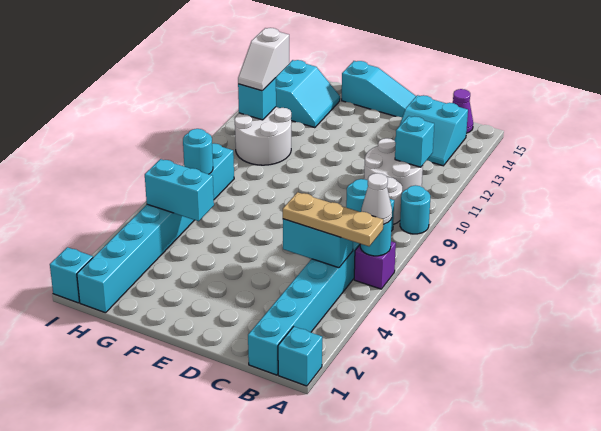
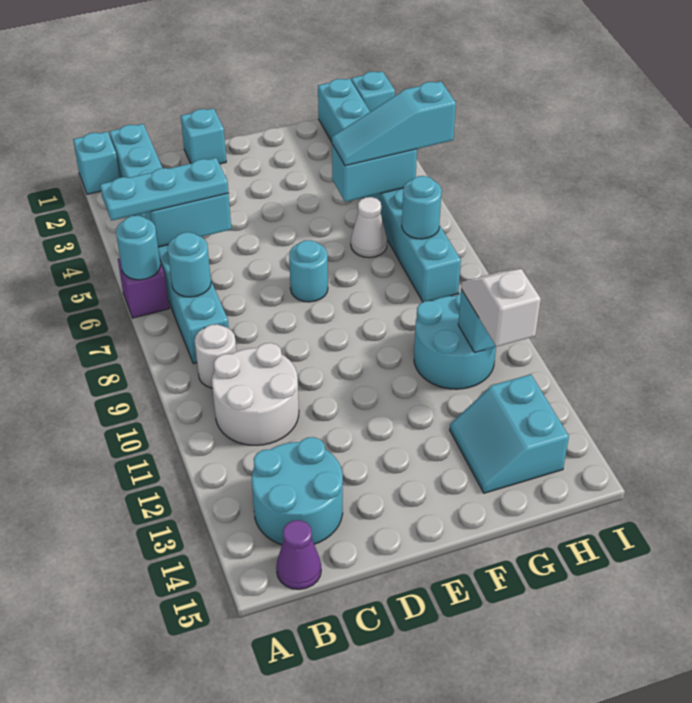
tan 1x3 plate [283,192,384,246] -> cyan 1x3 plate [100,158,228,221]
white 1x1 cone [361,173,392,224] -> white 1x1 cone moved to [351,197,387,258]
cyan 1x1 round brick [400,185,430,234] -> cyan 1x1 round brick moved to [289,240,328,302]
cyan 1x1 brick [395,116,434,167] -> cyan 1x1 brick moved to [181,108,226,164]
cyan 2x2 slope [394,95,468,166] -> cyan 2x2 round brick [252,437,343,545]
cyan 1x3 slope [342,61,416,117] -> cyan 1x3 slope moved to [332,81,456,166]
white 2x2 round brick [235,107,291,165] -> cyan 2x2 round brick [414,293,496,389]

